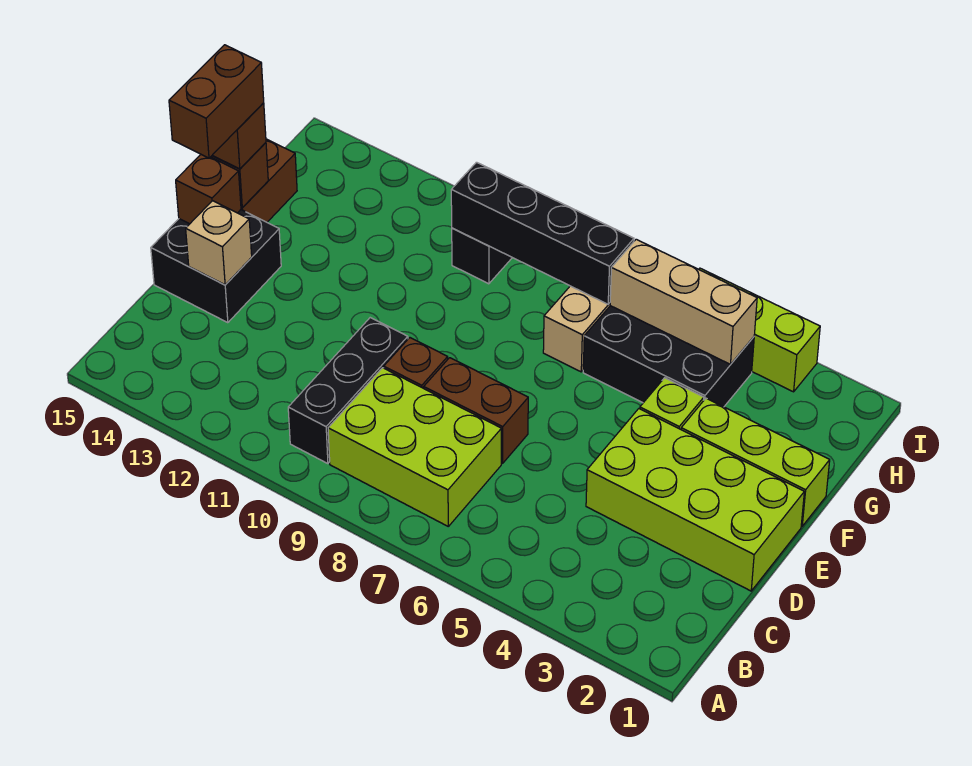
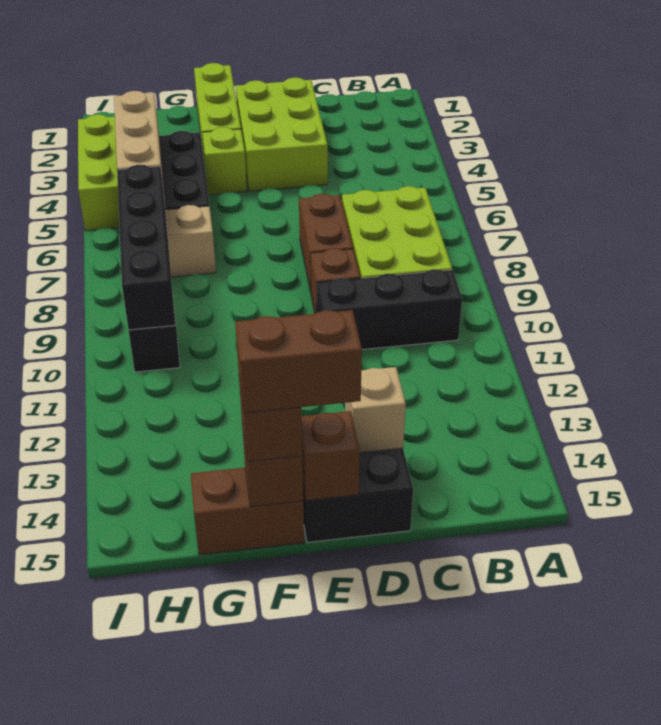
lime 2x4 brick [586,409,804,591] -> lime 2x3 brick [236,78,328,191]

